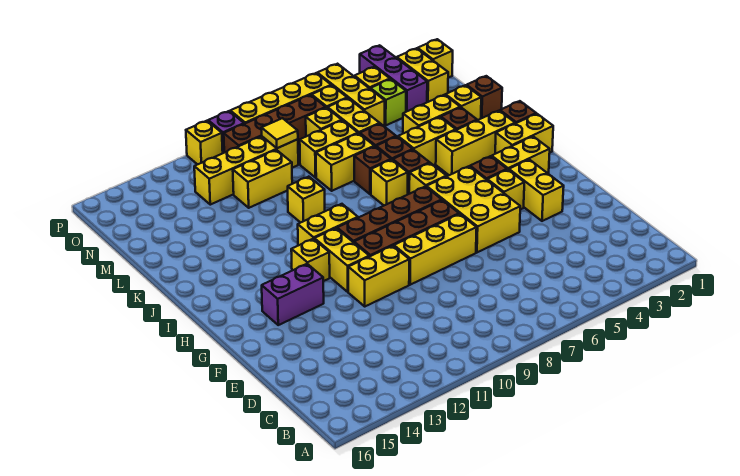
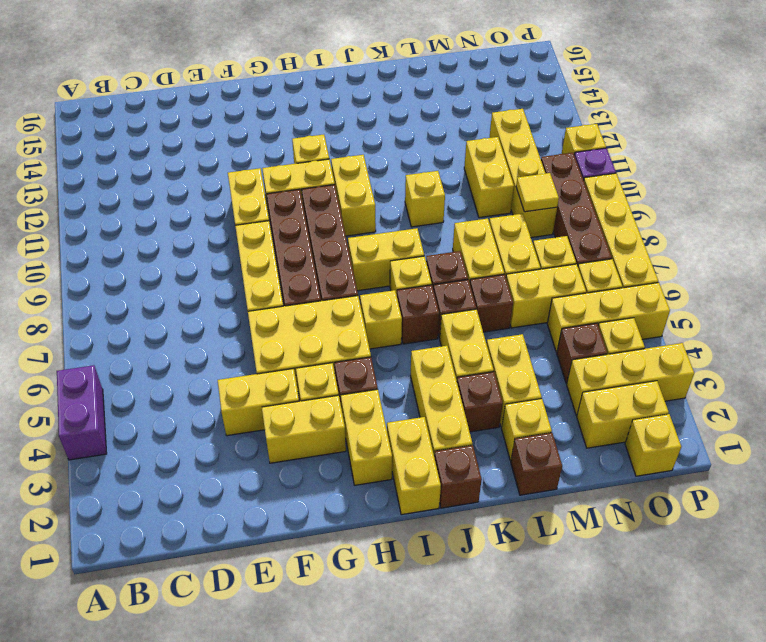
none -> yellow 1x2 brick [218,369,299,436]
purple 1x2 brick [262,264,324,325] -> purple 1x2 brick moved to [57,365,107,460]
none -> yellow 1x2 brick [348,228,424,291]
purple 1x3 brick [360,45,427,112] -> yellow 1x3 brick [567,343,694,415]
lime 1x1 brick [370,79,406,125] -> brown 1x1 brick [557,323,607,383]

